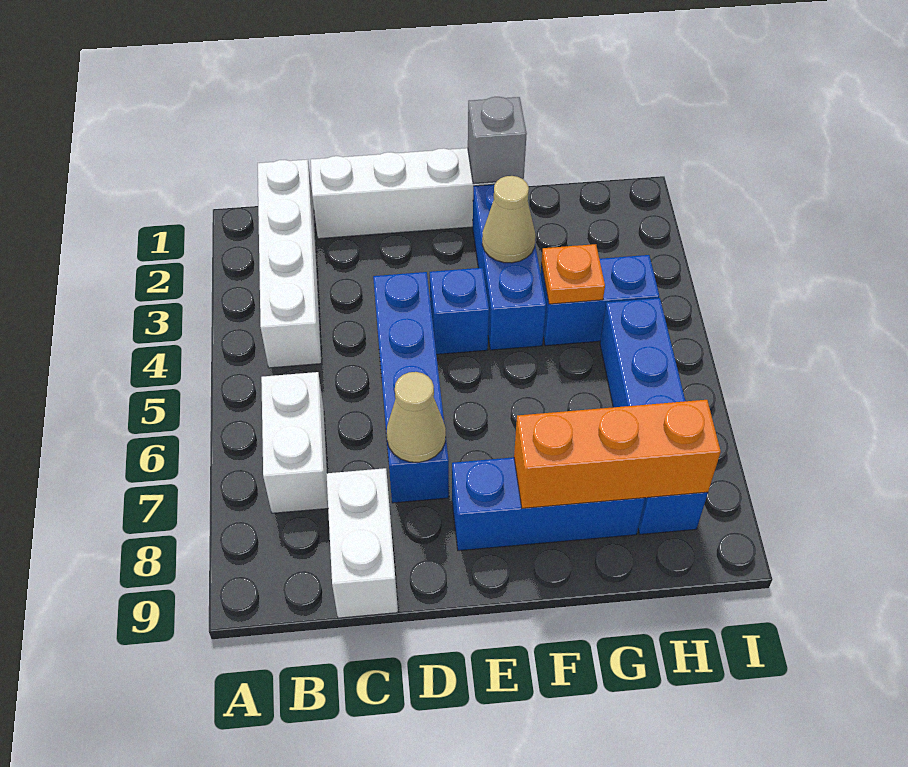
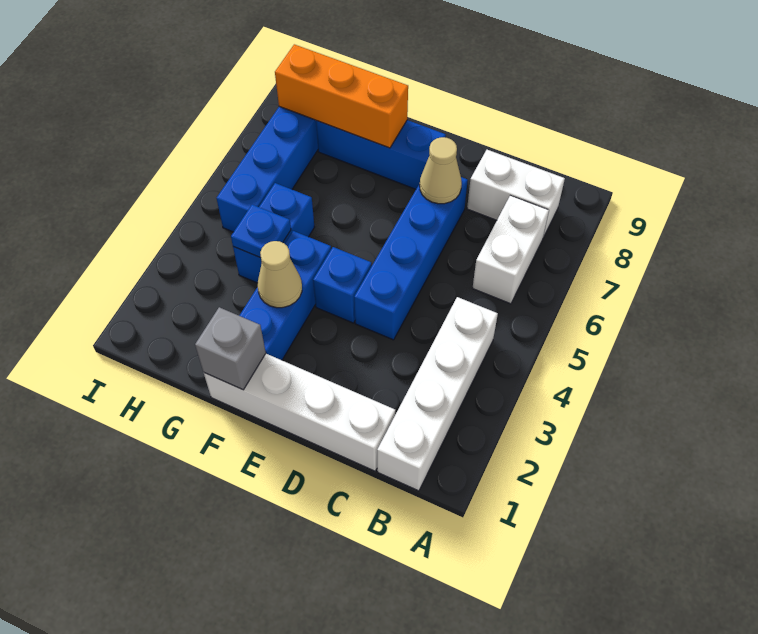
white 1x2 brick [327,468,398,618] -> white 1x2 brick turned to [467,150,565,238]
blue 1x2 brick [541,255,659,346] -> blue 1x2 brick turned to [233,183,314,283]
orange 1x1 plate [541,244,605,304] -> blue 1x1 plate [231,205,291,258]

